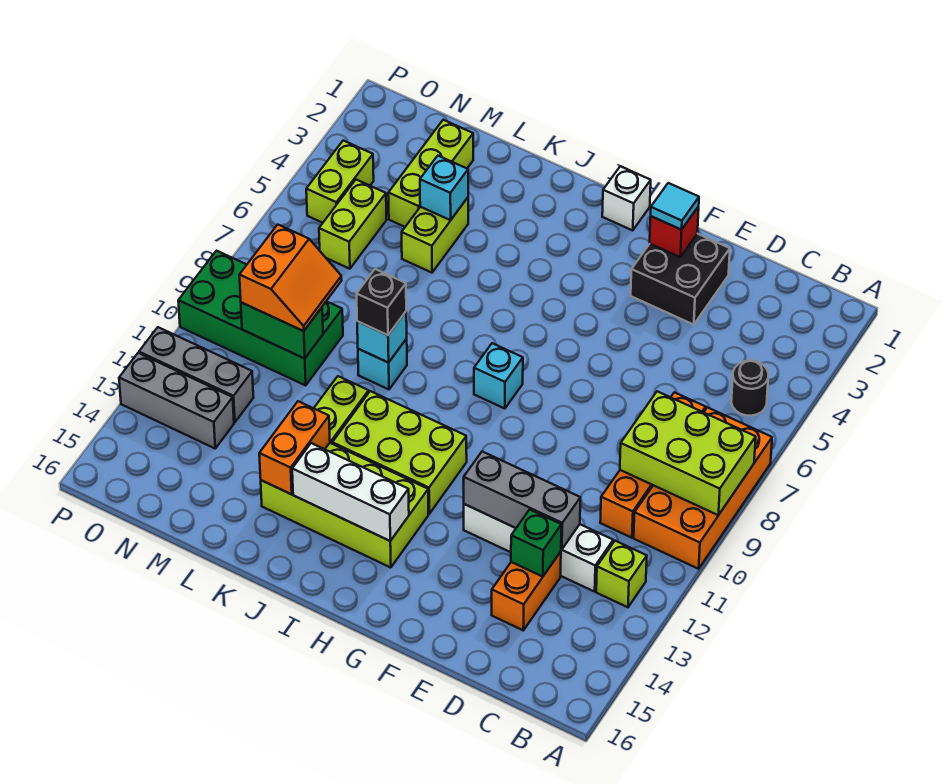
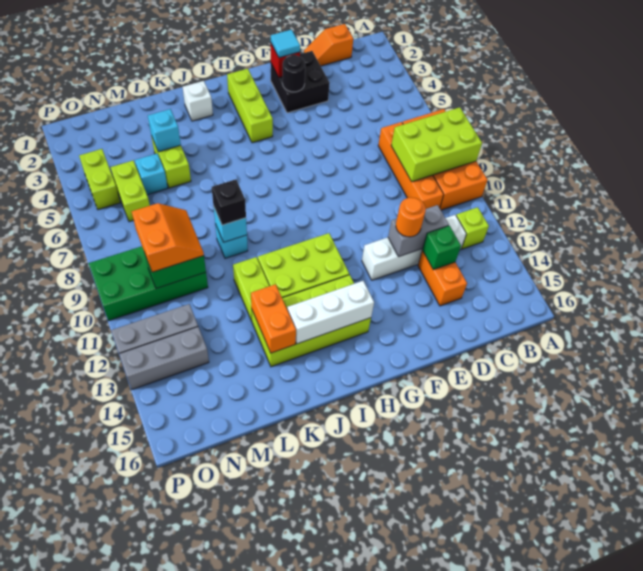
black 1x1 round brick [731,361,768,416] -> black 1x1 round brick moved to [282,55,306,92]
none -> orange 1x2 slope [304,24,353,66]
grey 1x3 brick [464,451,580,550] -> grey 1x2 brick [388,205,449,257]
none -> orange 1x1 round brick [396,198,426,237]
white 1x1 brick [602,166,651,230] -> white 1x1 brick moved to [183,81,213,121]
cyan 1x1 brick [474,343,523,409] -> cyan 1x1 brick moved to [135,154,168,195]
lime 1x3 brick [388,120,473,227] -> lime 1x3 brick moved to [227,69,273,143]

